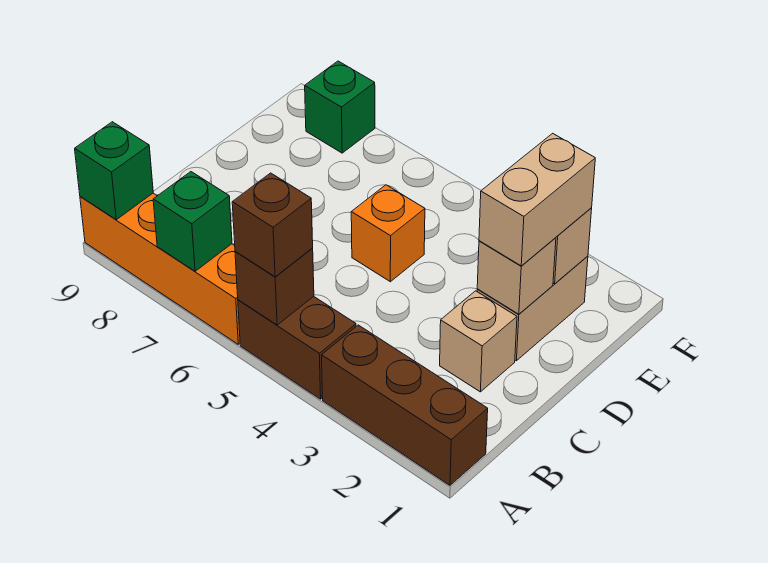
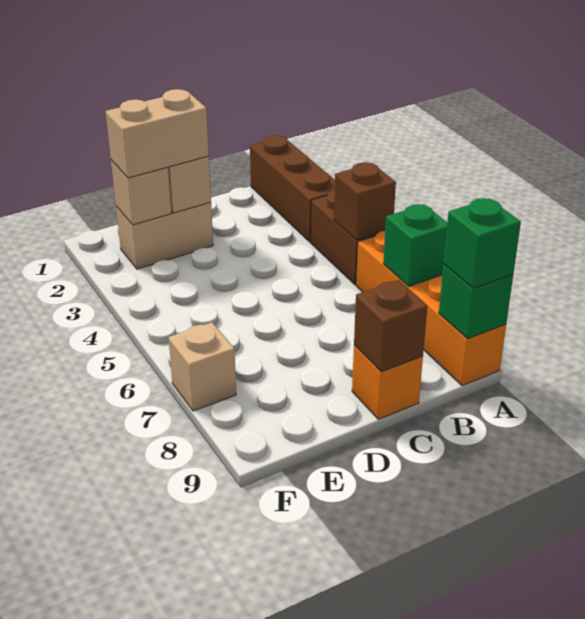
brown 1x1 brick [232,173,313,277] -> brown 1x1 brick moved to [354,280,427,372]
tan 1x1 brick [440,291,517,392] -> tan 1x1 brick moved to [168,322,236,411]
orange 1x1 brick [351,185,425,282] -> orange 1x1 brick moved to [352,345,423,419]
green 1x1 brick [305,61,375,153] -> green 1x1 brick moved to [443,198,521,289]

